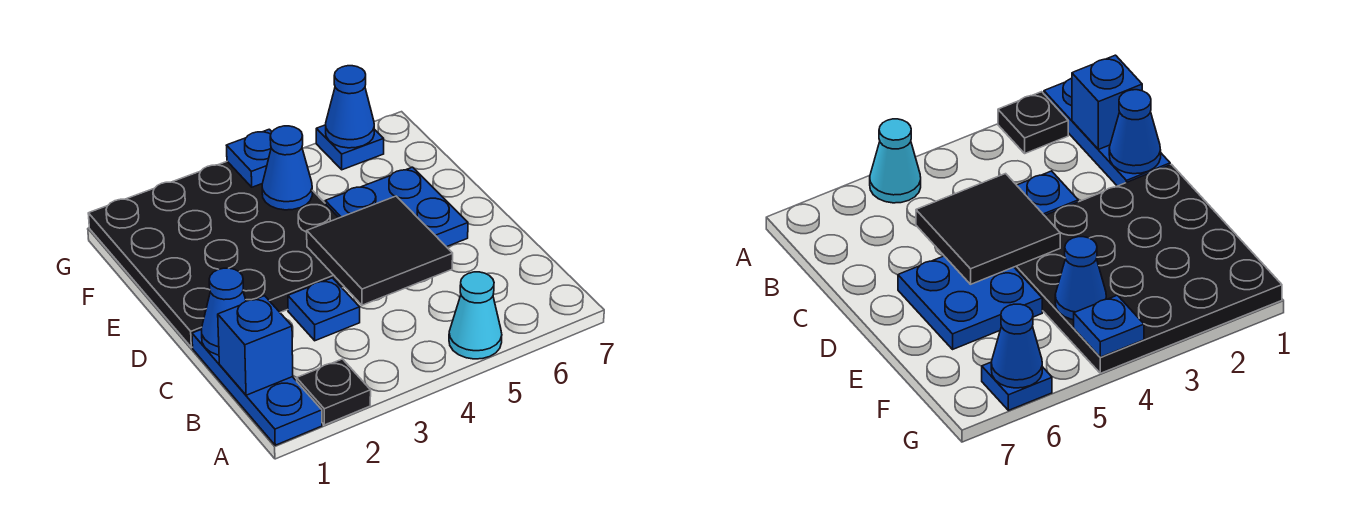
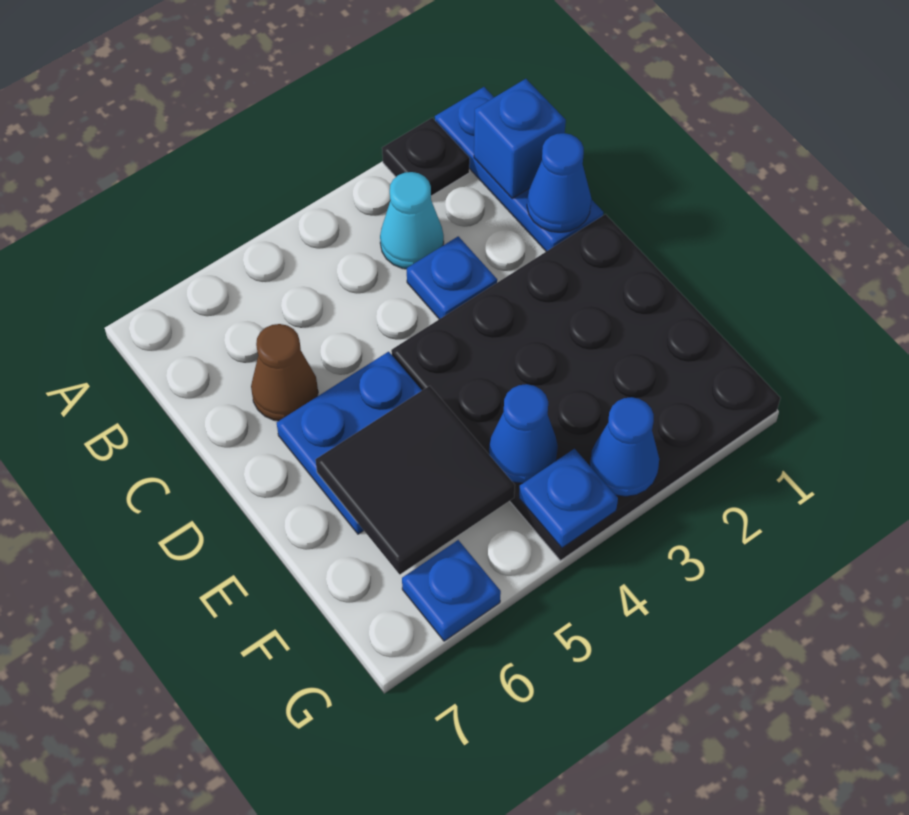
cyan 1x1 cone [449,272,502,359] -> cyan 1x1 cone moved to [380,172,444,269]
black 2x2 tile [307,196,453,305] -> black 2x2 tile moved to [316,386,515,574]
none -> brown 1x1 cone [251,324,318,421]
blue 1x1 cone [326,66,374,148] -> blue 1x1 cone moved to [590,397,659,497]

